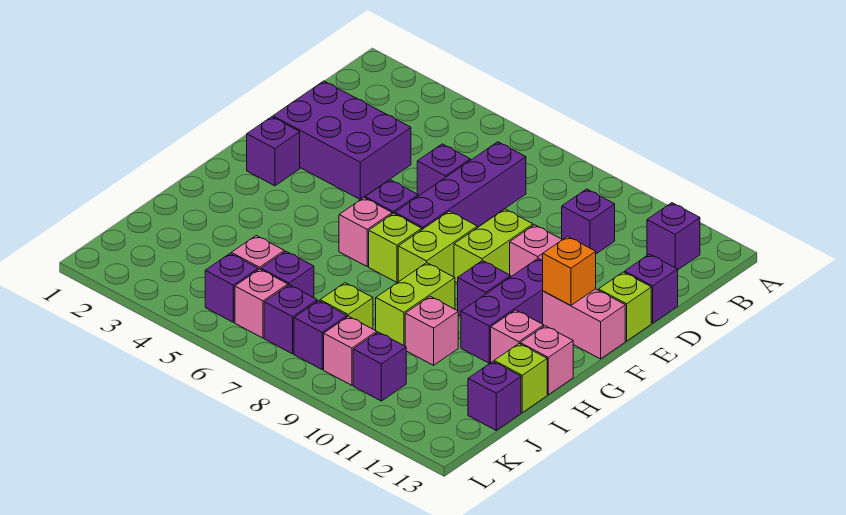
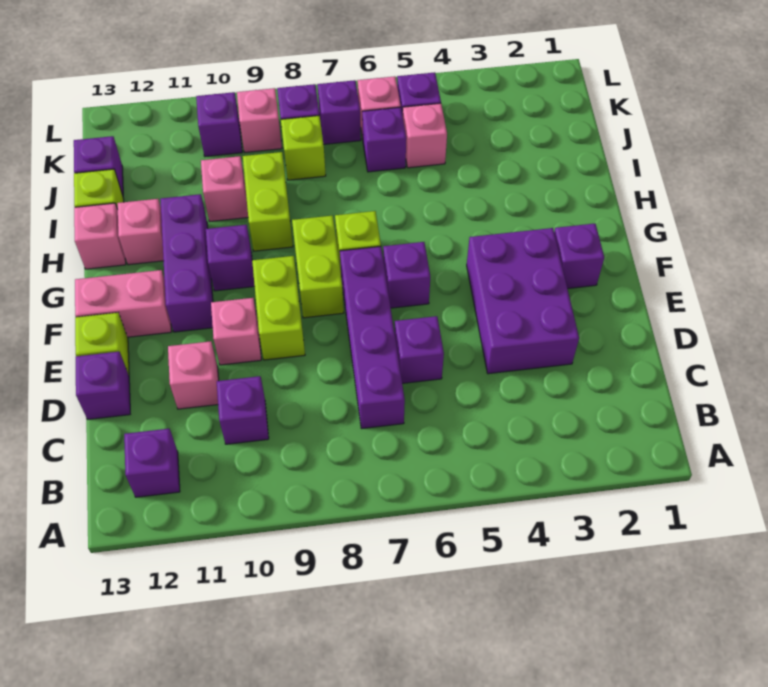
purple 2x3 brick [273,81,411,199] -> purple 2x3 brick turned to [467,228,579,374]
orange 1x1 brick [543,236,596,306] -> none
pink 1x1 brick [339,198,392,266] -> pink 1x1 brick moved to [168,341,219,409]

